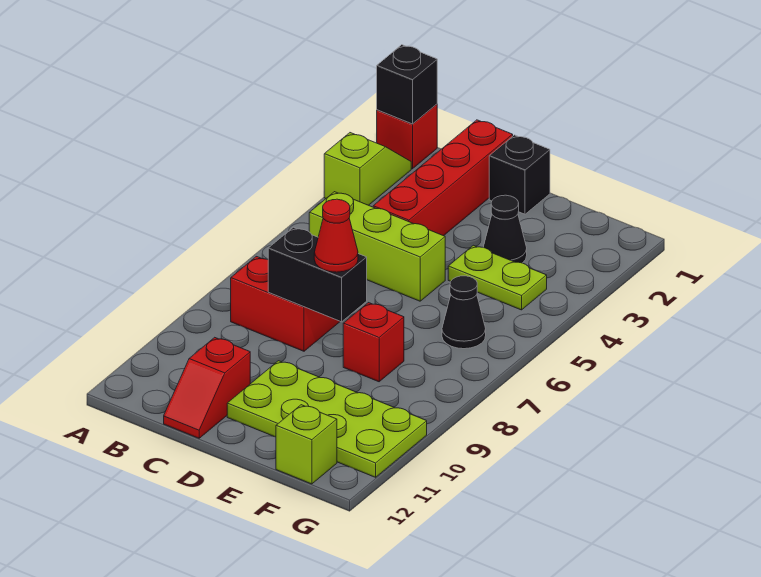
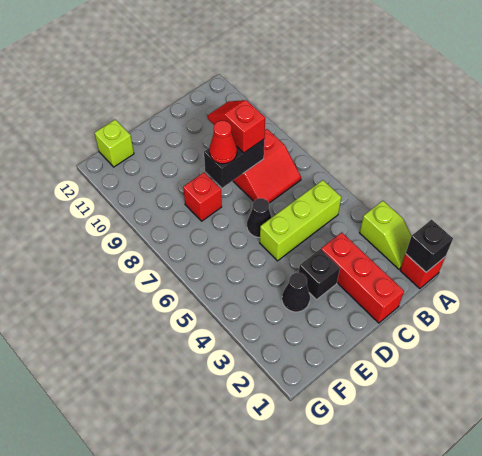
red 1x4 brick [373,120,513,236] -> red 1x3 brick [321,232,404,323]
red 1x2 slope [164,337,250,438] -> red 1x2 slope moved to [208,100,265,153]
black 1x1 brick [489,135,550,214] -> black 1x1 brick moved to [299,249,340,300]
lime 2x4 plate [227,361,427,477] -> none
lime 1x2 plate [448,245,547,310] -> none
black 1x1 cone [442,276,486,349] -> black 1x1 cone moved to [247,198,272,238]

